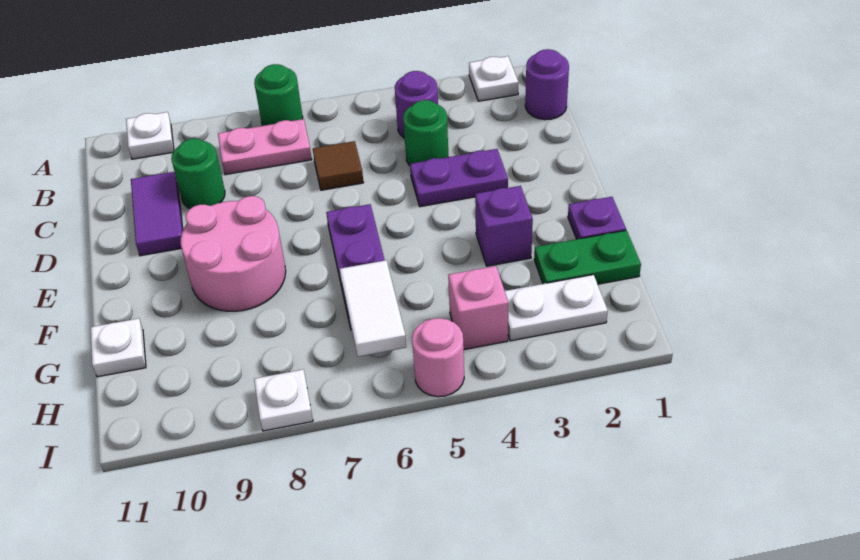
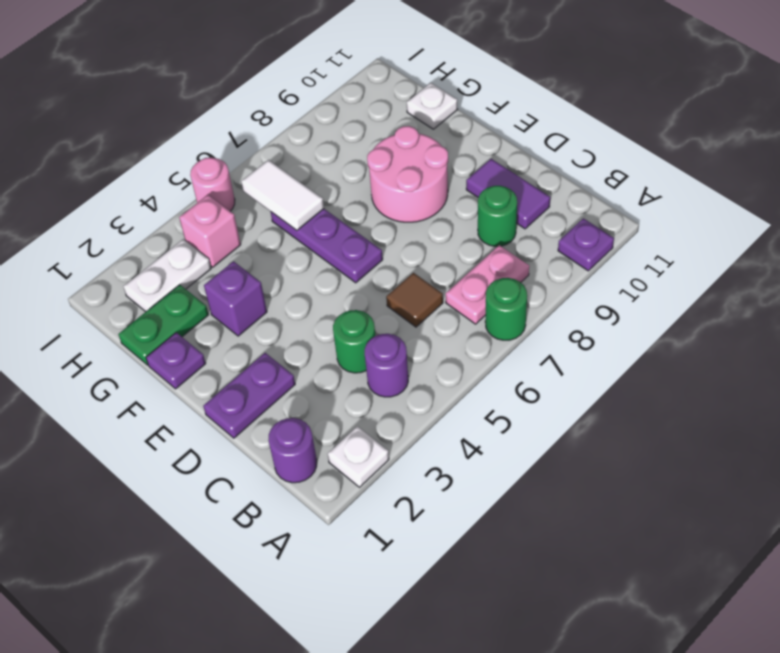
white 1x1 plate [126,112,174,159] -> purple 1x1 plate [558,218,614,271]
purple 1x2 plate [410,149,508,207] -> purple 1x2 plate moved to [203,353,295,438]
white 1x1 plate [254,370,313,431] -> none

